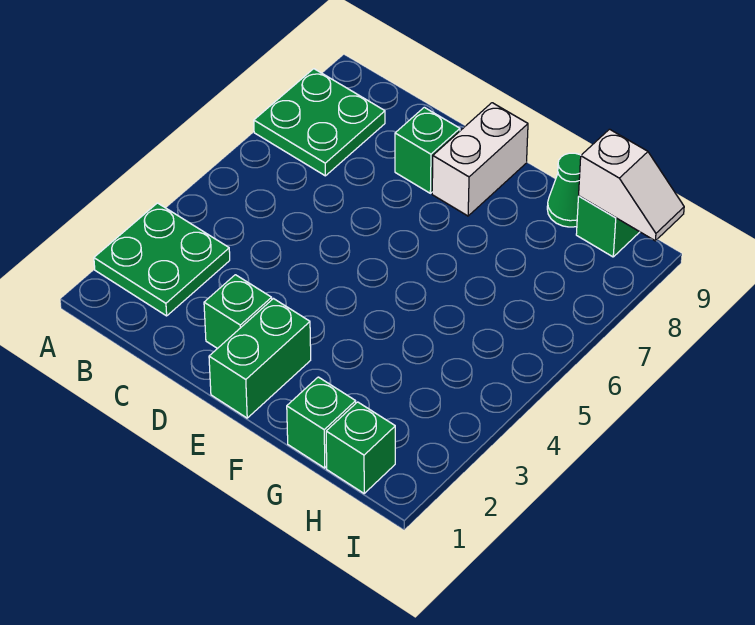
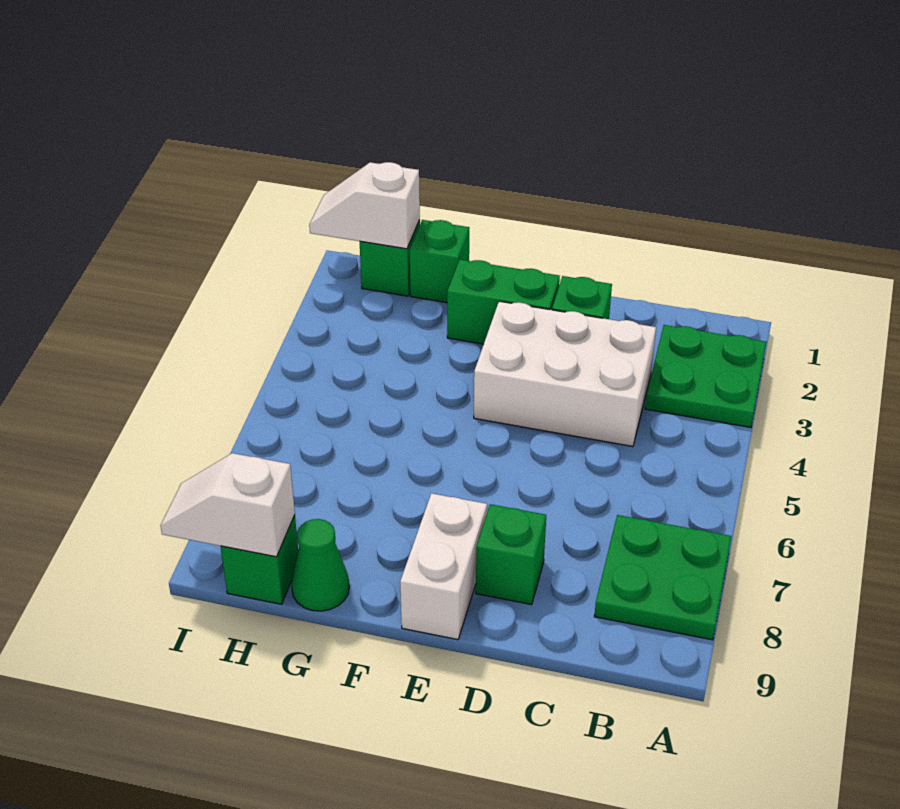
none -> white 2x3 brick [474,301,656,446]
green 1x2 brick [209,299,311,418] -> green 1x2 brick turned to [447,260,560,344]
none -> white 1x2 slope [309,162,420,249]

